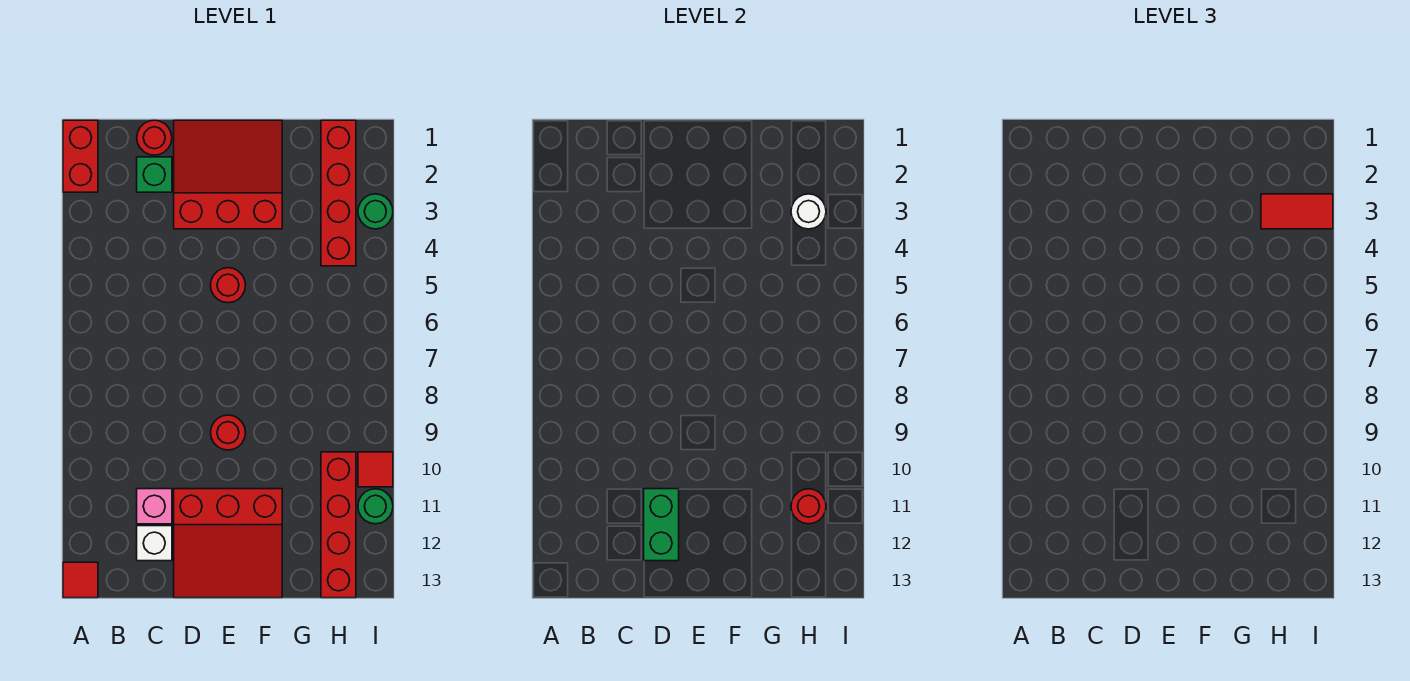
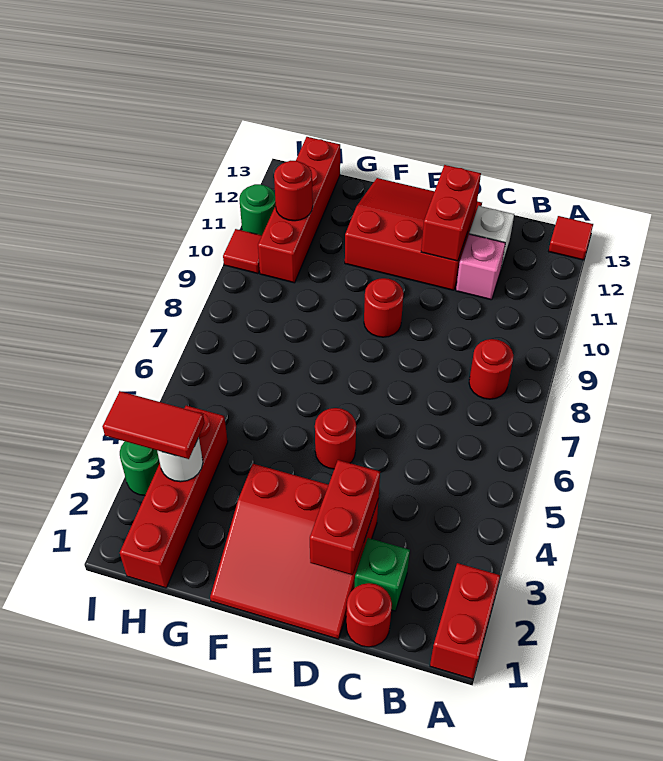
none -> red 1x1 round brick [469,339,514,399]
none -> red 1x2 brick [310,460,380,575]
green 1x2 brick [644,489,679,561] -> red 1x2 brick [421,165,481,261]

